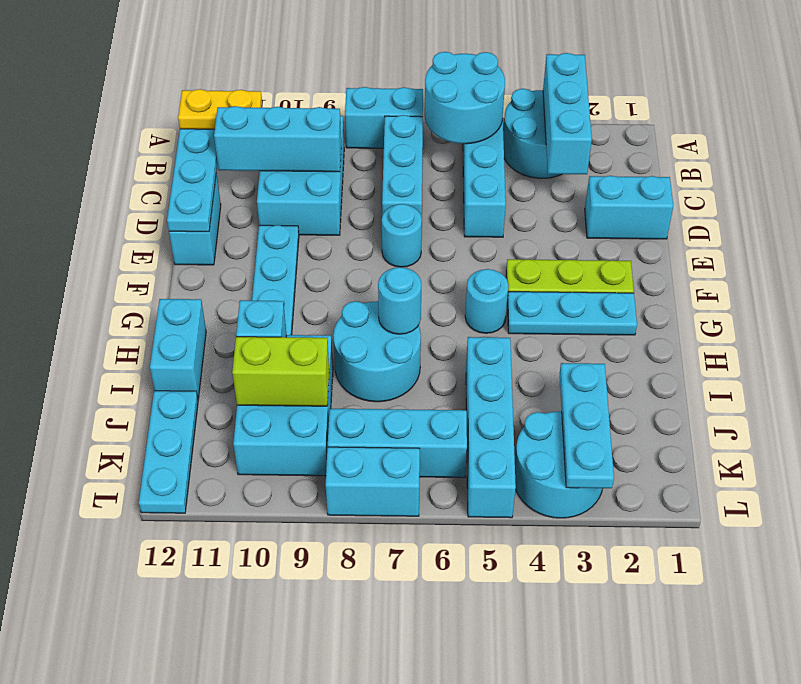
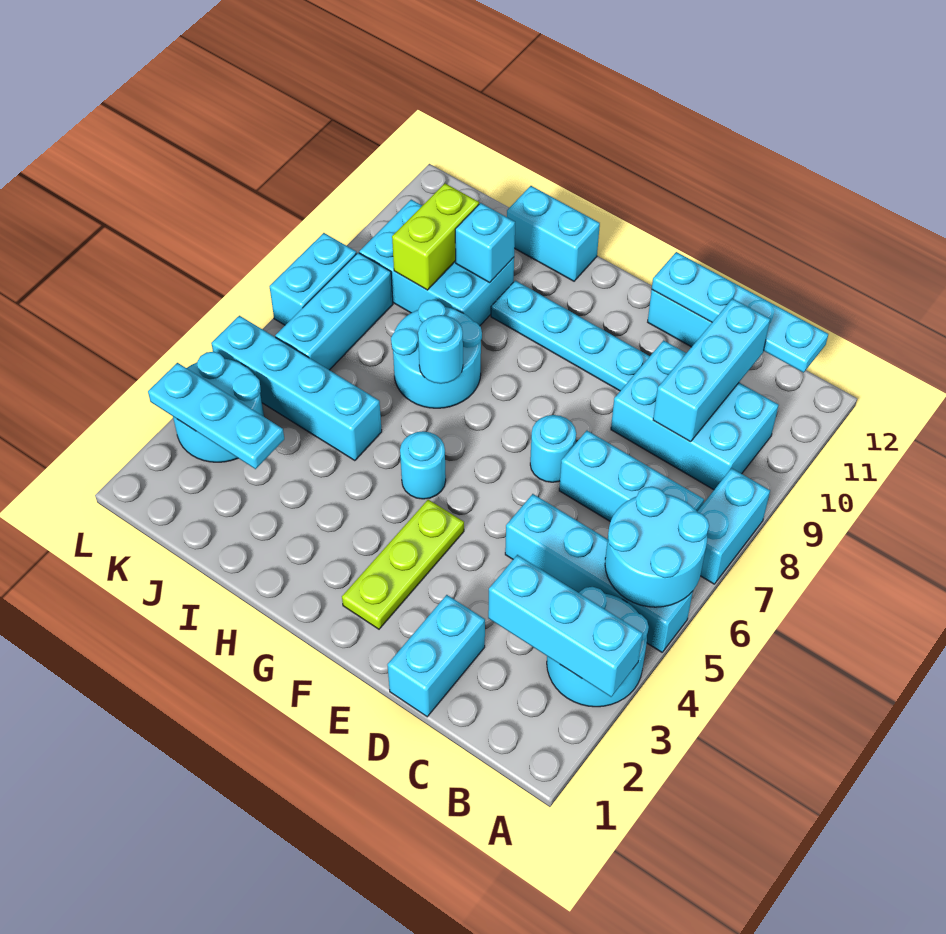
yellow 1x2 plate [178,89,262,129] -> none
cyan 1x3 plate [507,292,637,335] -> none
cyan 1x3 plate [139,391,198,513] -> none

